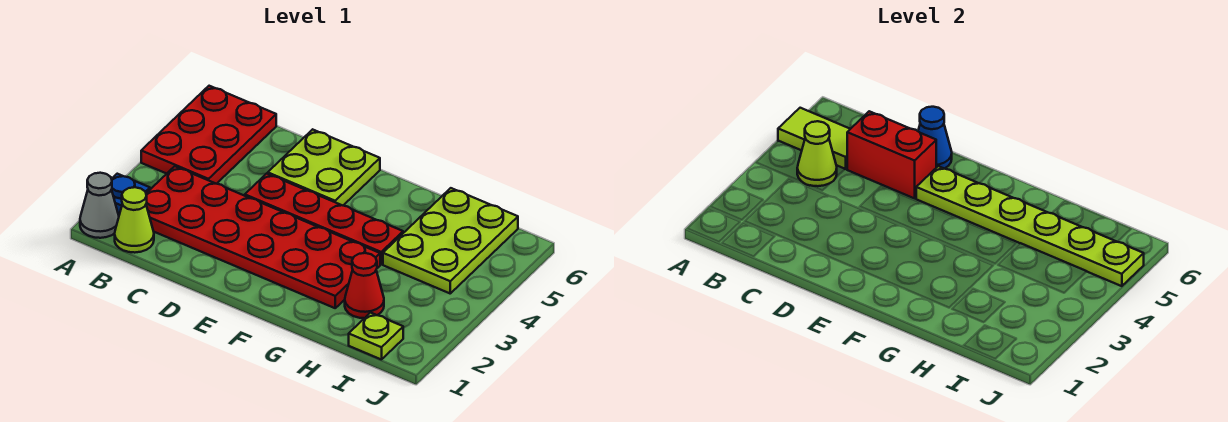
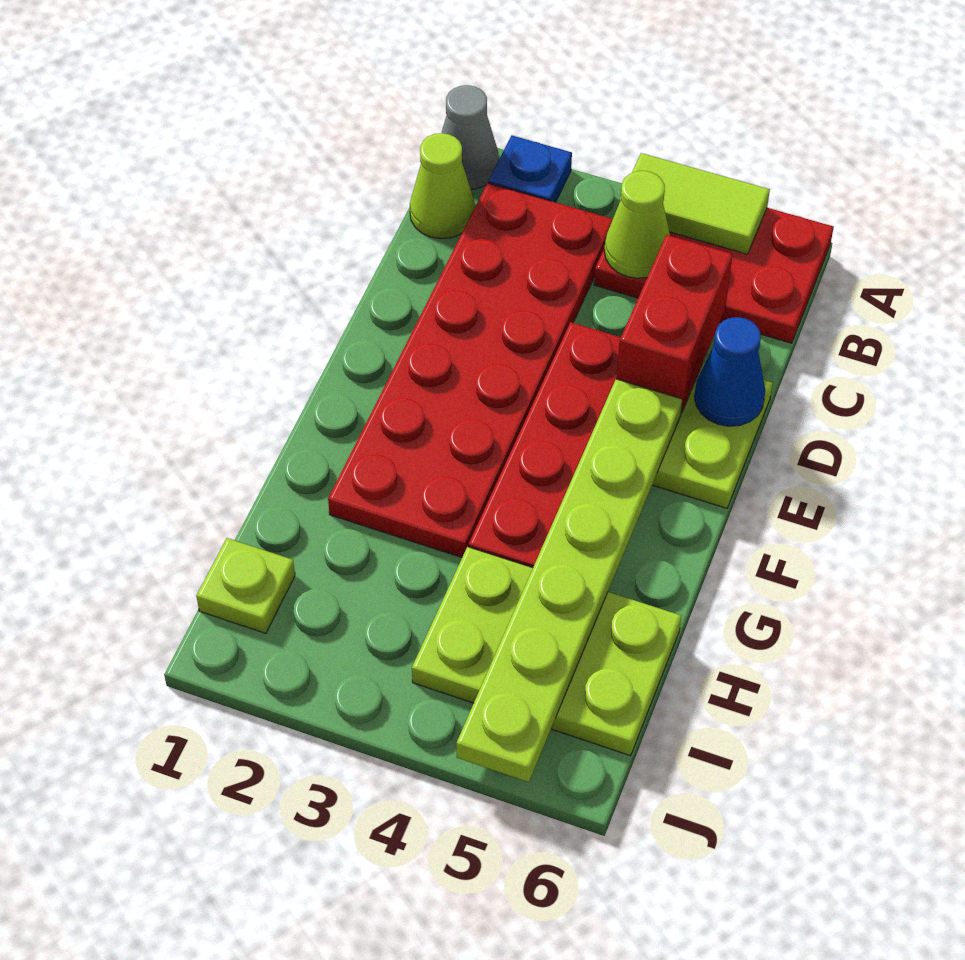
lime 1x2 tile [778,108,850,169] -> lime 1x2 tile turned to [619,153,770,254]
red 1x1 cone [345,253,384,318] -> none

